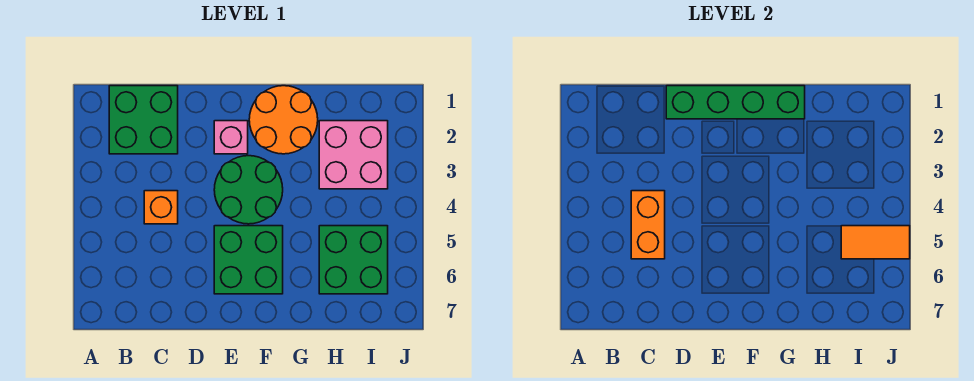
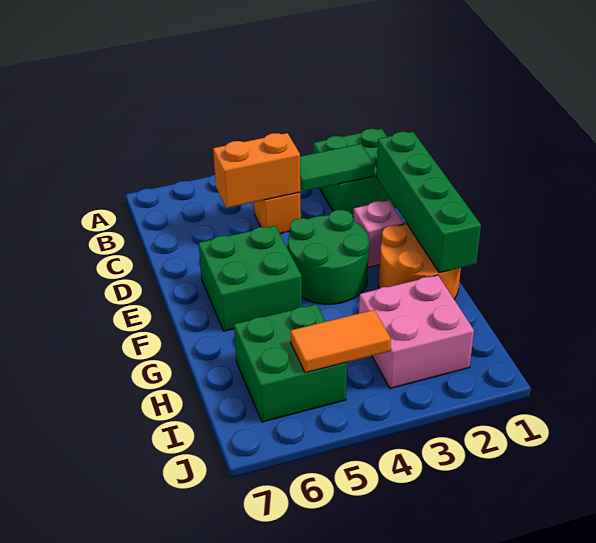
none -> green 1x2 tile [300,144,374,192]
orange 1x2 tile [841,226,910,259] -> orange 1x2 tile turned to [291,310,391,373]

